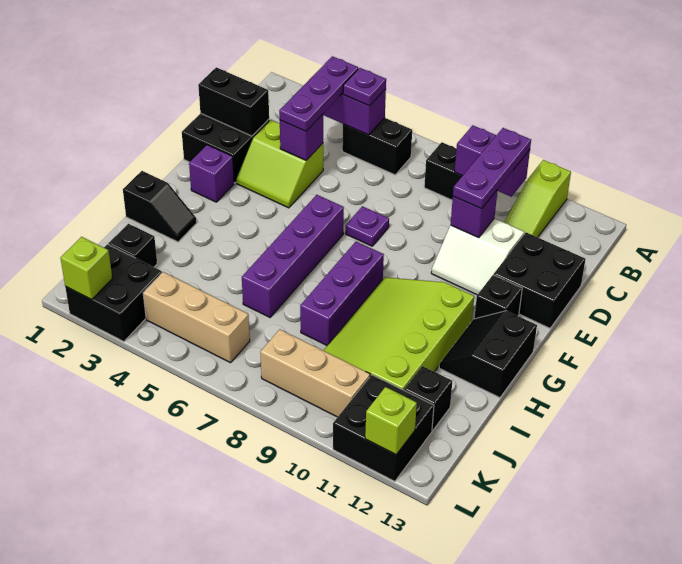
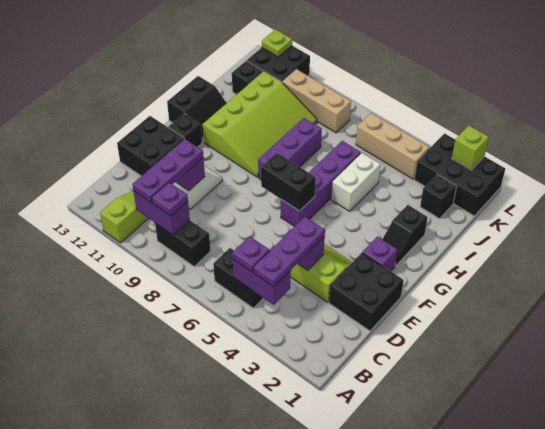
black 1x2 brick [198,67,269,136] -> black 1x2 brick moved to [261,153,316,211]
purple 1x1 plate [345,206,389,246] -> purple 1x1 plate moved to [152,182,188,216]
black 1x2 slope [123,171,197,242] -> black 1x2 slope turned to [382,205,428,266]
none -> white 1x2 brick [331,153,381,211]
black 2x2 brick [65,244,162,342] -> black 2x3 brick [414,134,505,216]
lime 1x1 brick [365,387,417,455] -> lime 1x1 plate [262,29,292,57]

